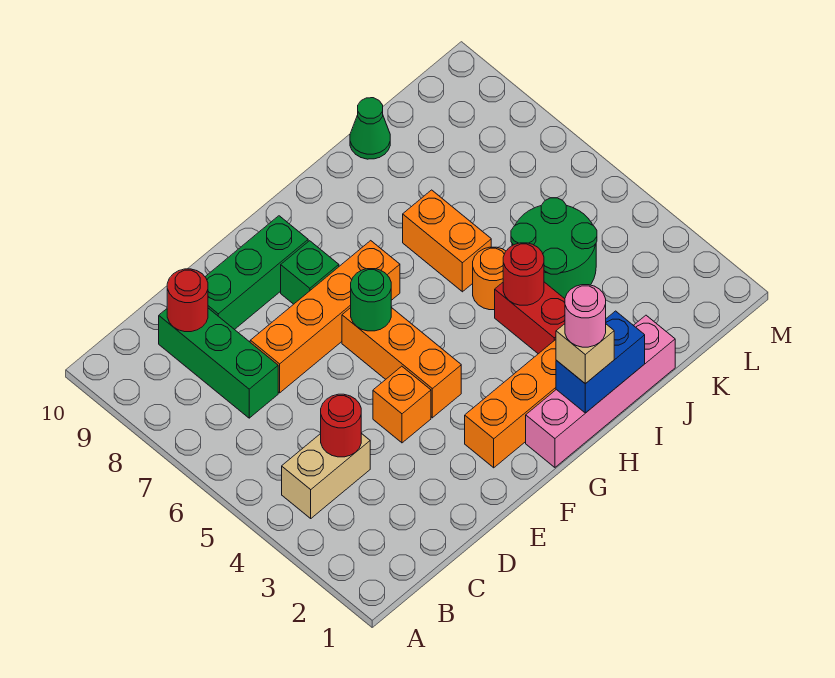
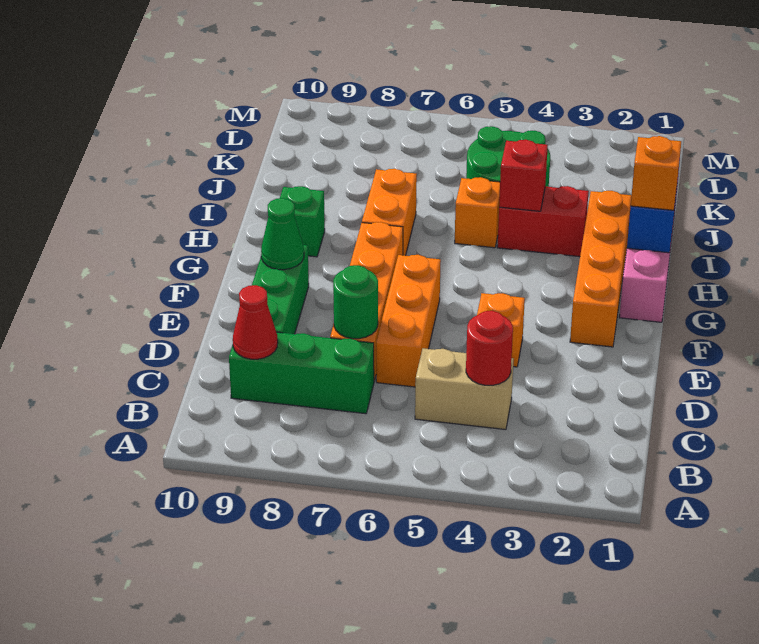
tan 1x2 brick [282,433,370,518] -> tan 1x2 brick turned to [415,348,514,430]
red 1x1 round brick [167,269,208,332] -> red 1x1 cone [233,285,278,359]
orange 1x3 brick [342,307,461,418] -> orange 1x3 brick turned to [376,255,441,387]
green 1x1 round brick [351,269,391,331] -> green 1x1 round brick moved to [333,265,378,339]
green 1x1 brick [281,241,339,304] -> green 1x1 brick moved to [280,186,325,257]
tan 1x1 brick [556,324,614,384] -> orange 1x1 brick [631,136,681,210]
pink 1x1 round brick [565,285,606,347] -> none
red 1x1 round brick [503,243,544,305] -> red 1x1 brick [499,140,548,211]
orange 1x1 round brick [473,247,506,310] -> orange 1x1 brick [455,177,500,248]
orange 1x2 brick [403,190,491,292] -> orange 1x2 brick turned to [362,169,417,256]
green 1x1 cone [350,98,390,159] -> green 1x1 cone moved to [261,198,304,270]

